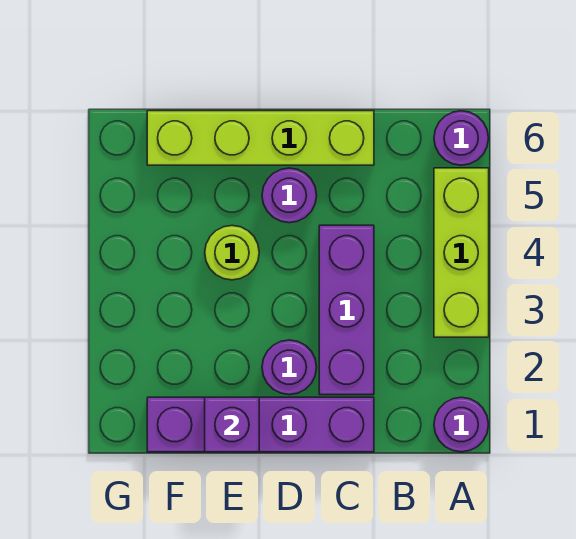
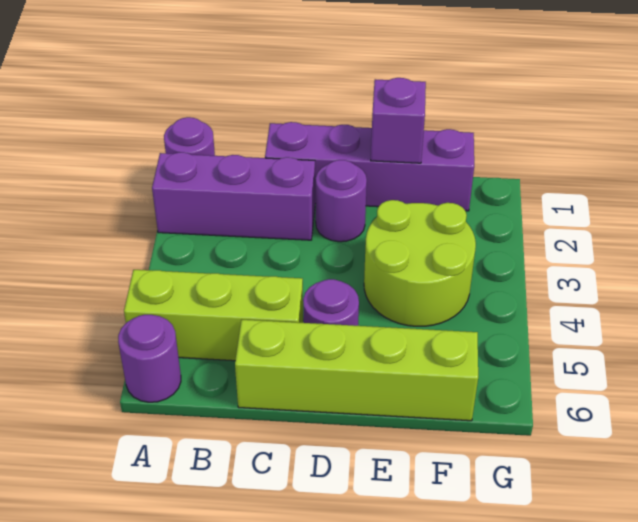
lime 1x3 brick [434,168,489,337] -> lime 1x3 brick turned to [124,270,303,361]
purple 1x3 brick [319,225,374,395] -> purple 1x3 brick turned to [152,152,315,240]
lime 1x1 round brick [205,226,259,280] -> lime 2x2 round brick [364,200,476,326]

